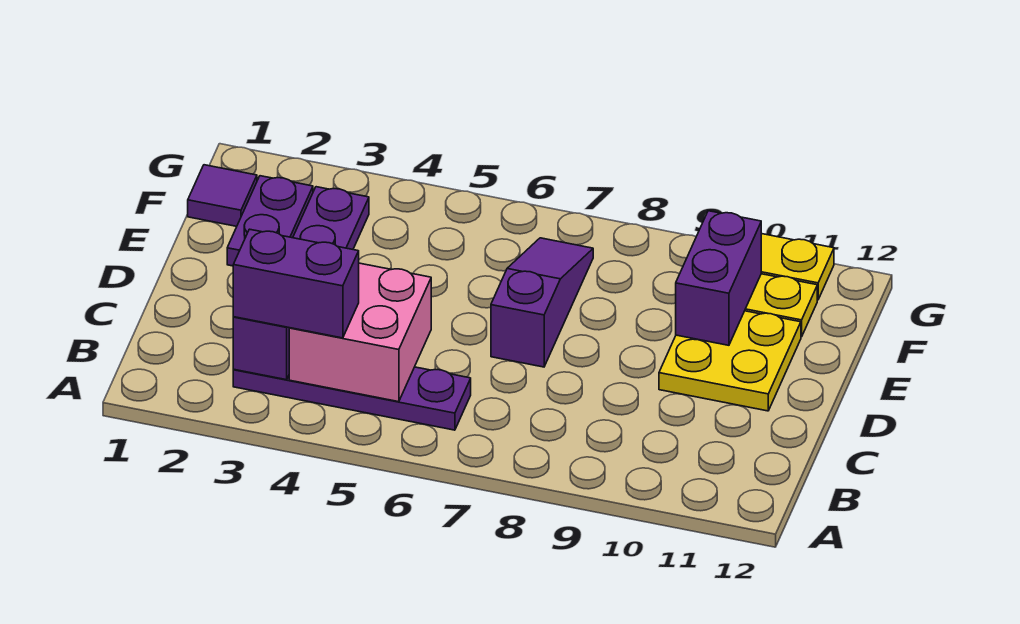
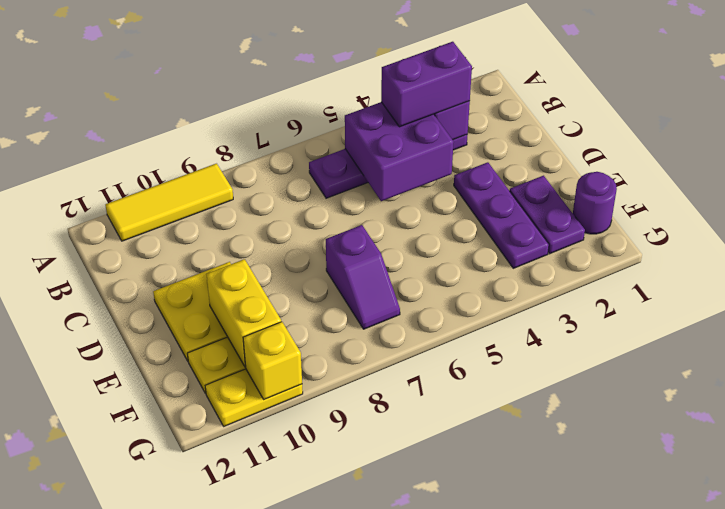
none -> yellow 1x3 tile [105,164,233,241]
pink 2x2 brick [289,263,431,402] -> purple 2x2 brick [345,102,454,201]
purple 1x3 slope [491,238,593,367] -> purple 1x2 slope [326,225,400,329]
purple 1x2 brick [676,211,761,345] -> yellow 1x2 brick [207,259,281,367]
purple 1x1 tile [188,165,257,226] -> purple 1x1 round brick [573,172,617,234]
none -> yellow 1x1 brick [243,322,302,400]

